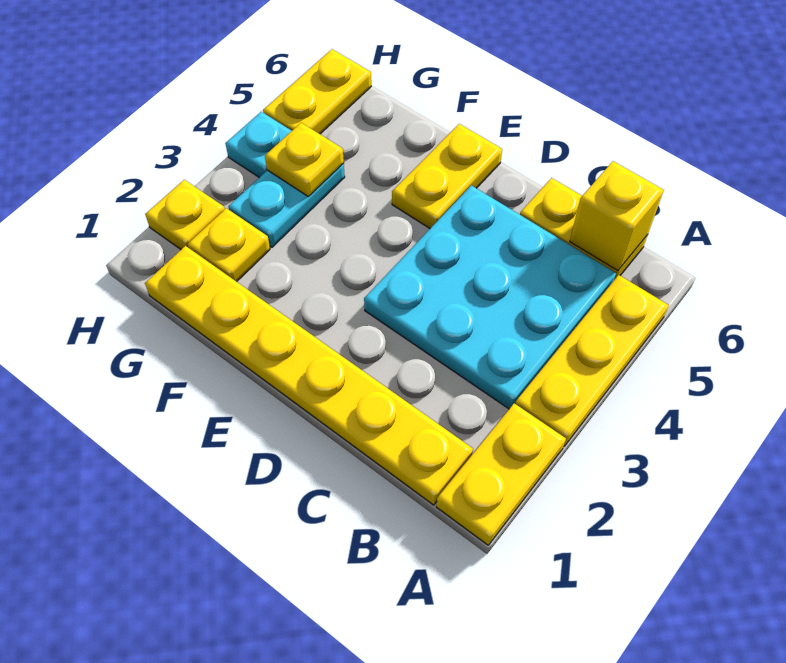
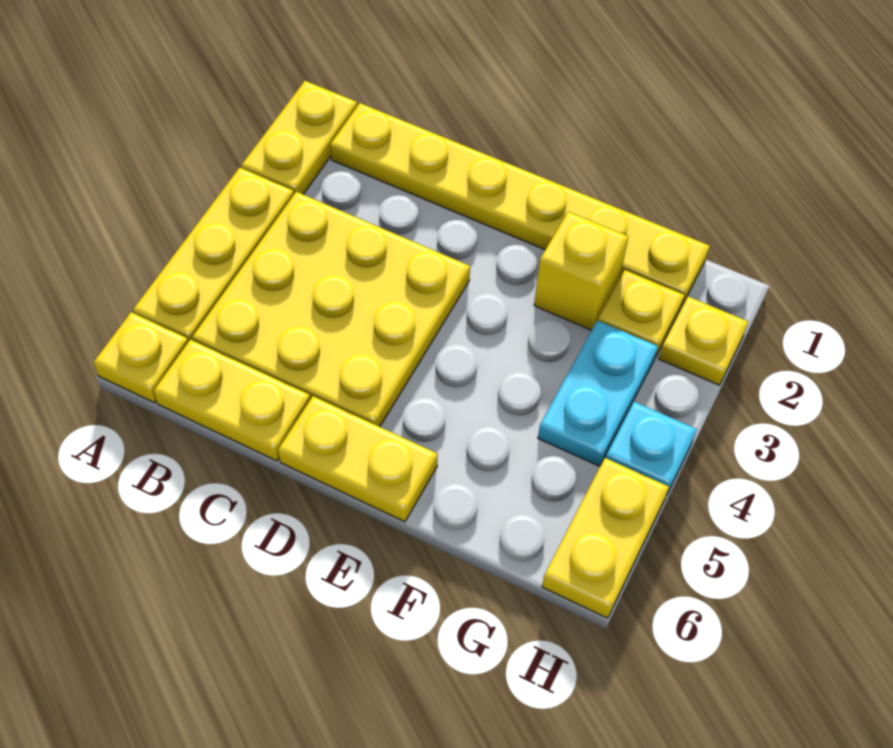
cyan 3x3 plate [364,185,616,409] -> yellow 3x3 plate [192,192,470,427]
yellow 1x1 brick [570,161,664,271] -> yellow 1x1 brick moved to [534,212,629,330]
yellow 1x2 plate [392,124,502,228] -> yellow 1x2 plate turned to [278,396,438,522]
yellow 1x1 plate [265,123,344,196] -> yellow 1x1 plate moved to [94,312,188,403]

